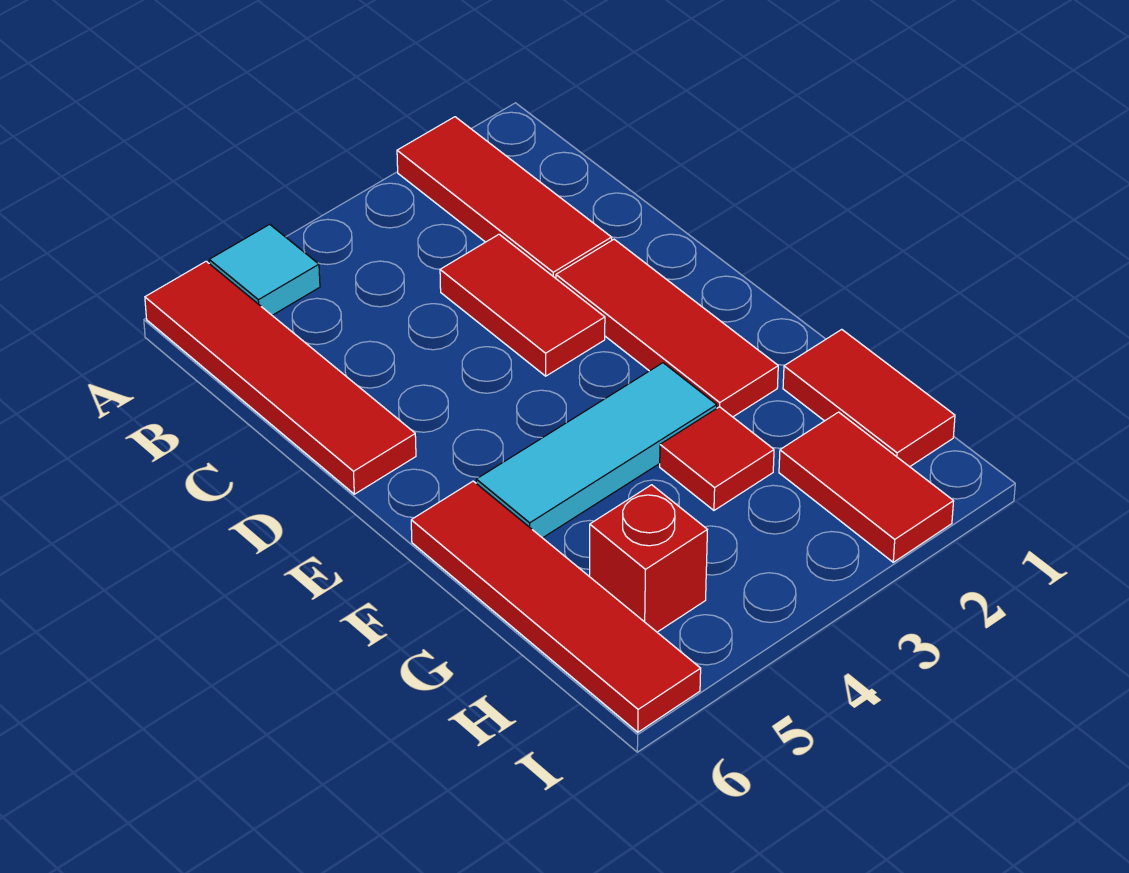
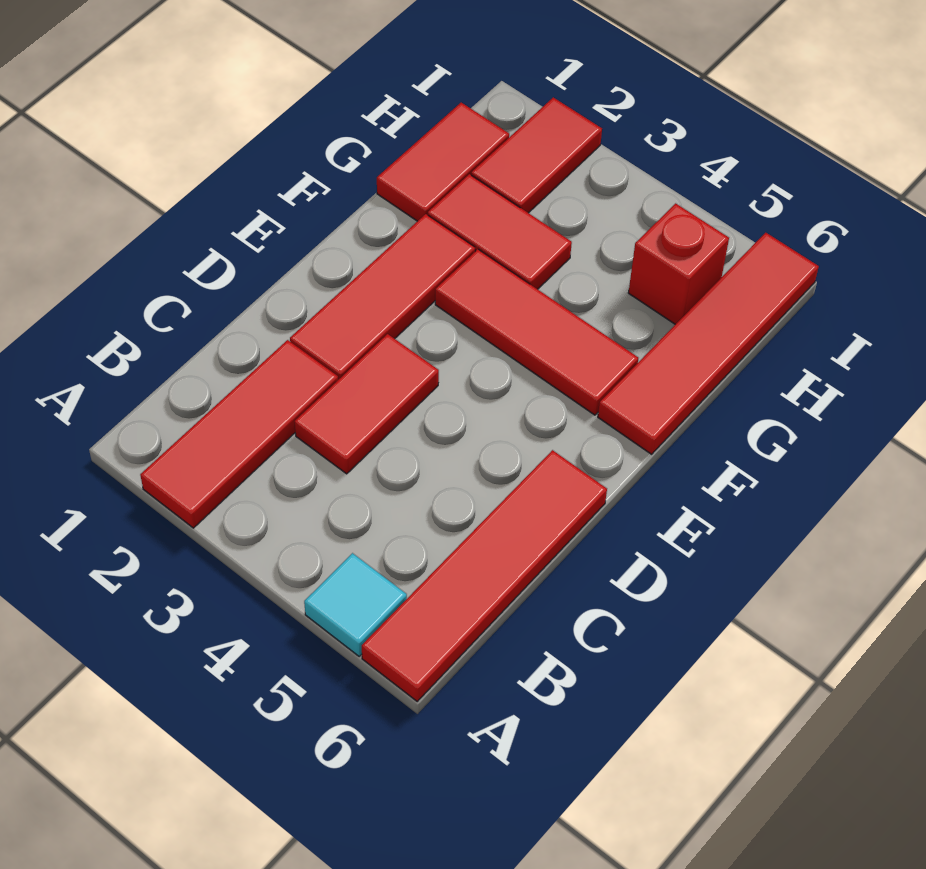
cyan 1x3 tile [476,363,717,538] -> red 1x3 tile [435,249,638,415]
red 1x1 tile [660,407,774,510] -> red 1x2 tile [428,174,572,289]

